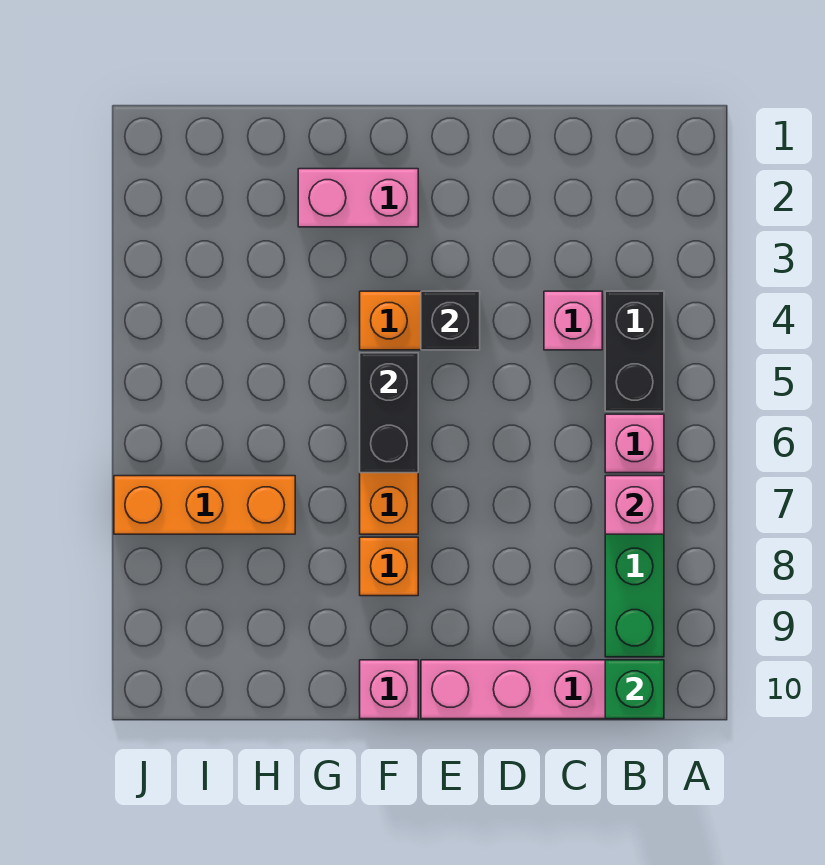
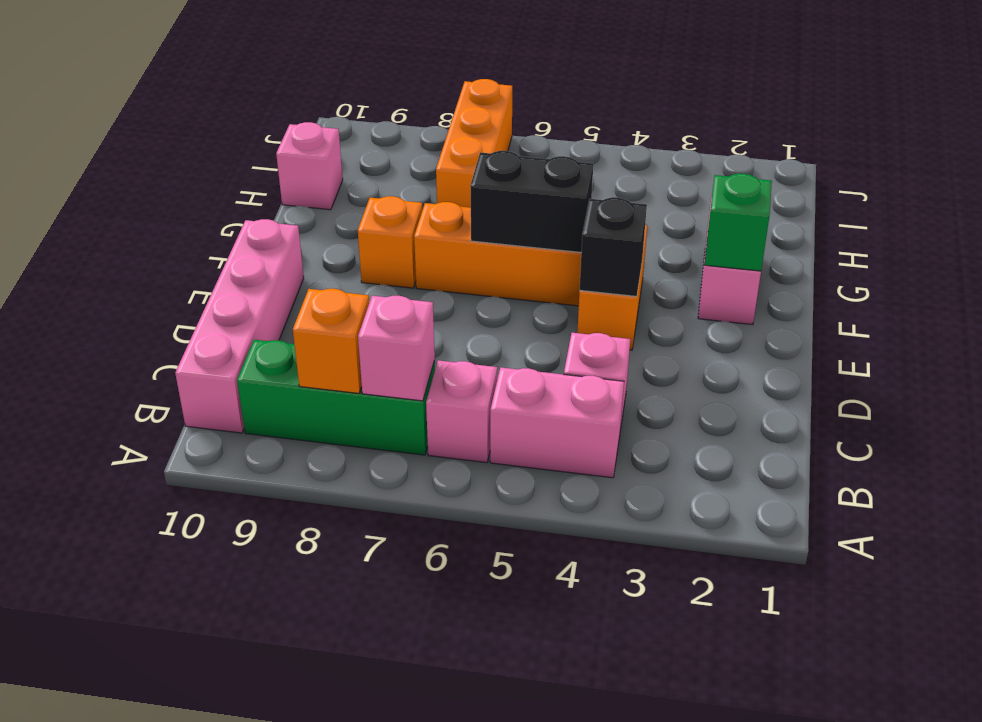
black 1x2 brick [605,291,664,411] -> pink 1x2 brick [490,367,624,478]
none -> orange 1x1 brick [293,289,369,393]
green 1x1 brick [605,660,664,719] -> green 1x1 brick moved to [704,174,772,271]
pink 1x1 brick [360,660,418,719] -> pink 1x1 brick moved to [276,122,343,210]

